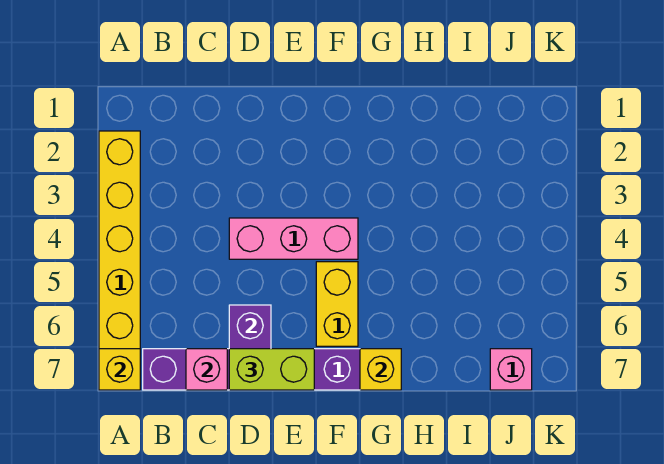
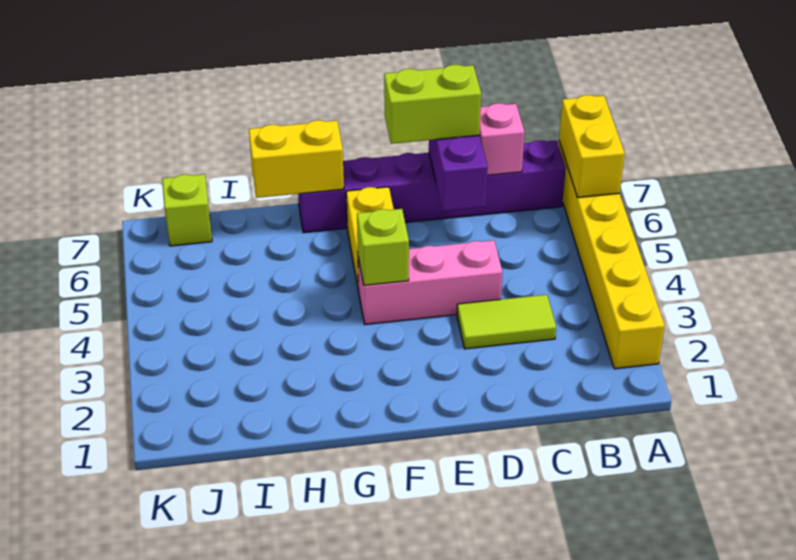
yellow 1x1 brick [99,349,140,390] -> yellow 1x2 brick [559,95,625,198]
none -> lime 1x2 tile [457,295,556,349]
none -> lime 1x1 brick [357,209,409,285]
yellow 1x1 brick [360,349,401,390] -> yellow 1x2 brick [249,120,344,198]
pink 1x1 brick [490,349,532,390] -> lime 1x1 brick [162,174,212,246]

